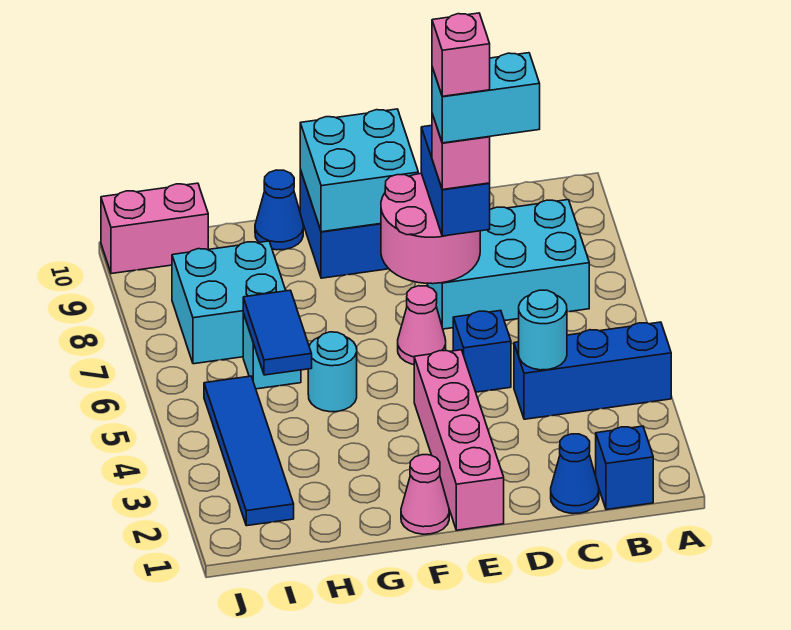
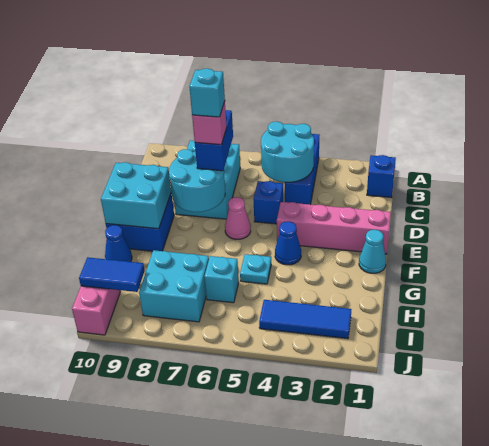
blue 1x1 cone [551,434,599,514] -> blue 1x1 cone moved to [275,221,301,265]
cyan 1x1 round brick [519,290,567,370] -> cyan 2x2 round brick [261,122,314,182]
cyan 1x2 brick [432,53,540,143] -> cyan 1x1 brick [189,68,225,117]
pink 2x2 round brick [381,173,480,284] -> cyan 2x2 round brick [169,149,225,212]
blue 1x2 brick [421,125,490,236] -> blue 1x2 brick turned to [195,110,233,171]
pink 1x1 brick [432,13,490,96] -> none
pink 1x1 cone [401,455,449,534] -> cyan 1x1 cone [359,230,386,273]
cyan 1x1 round brick [308,332,357,412] -> cyan 1x1 plate [240,254,271,284]
blue 1x2 tile [243,290,312,375] -> blue 1x2 tile moved to [79,257,145,292]
blue 1x4 tile [204,376,294,526] -> blue 1x3 tile [259,300,351,339]

